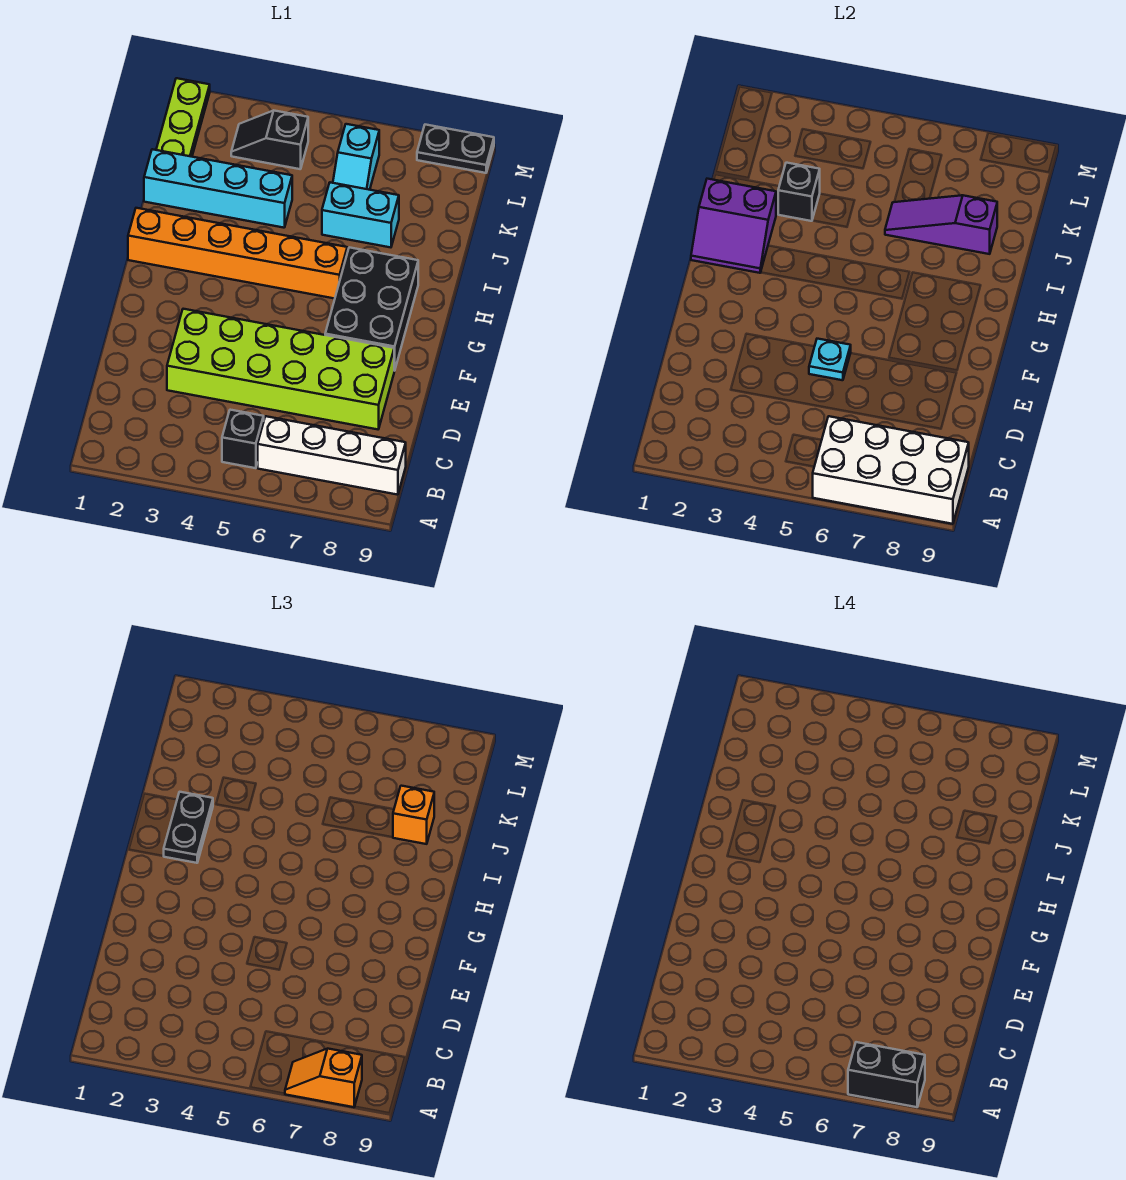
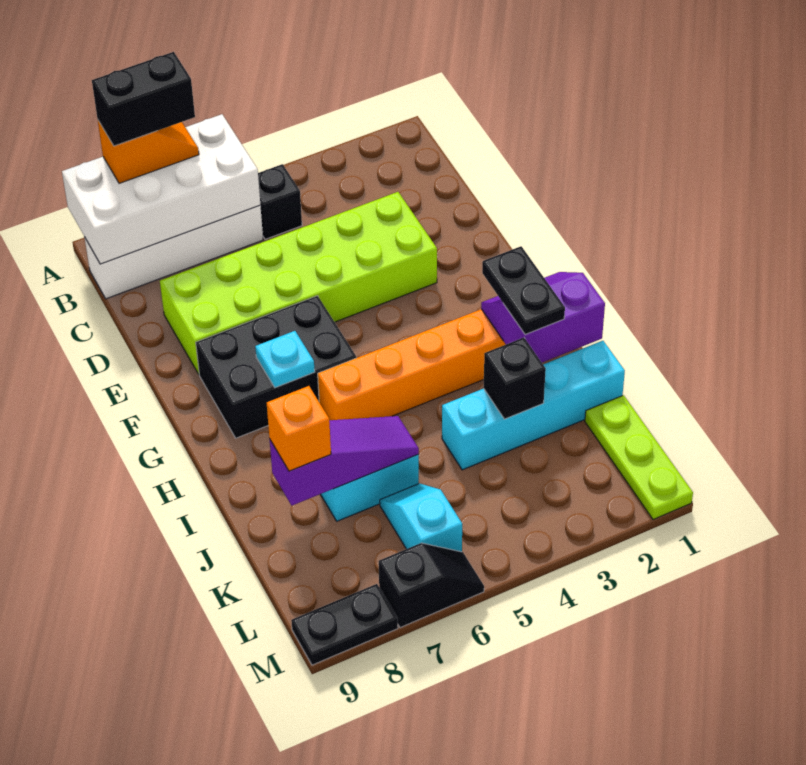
cyan 1x1 plate [809,339,851,380] -> cyan 1x1 plate moved to [255,331,315,387]
black 2x3 brick [325,247,418,371] -> black 2x3 brick turned to [196,296,356,438]
black 1x2 slope [231,111,308,169] -> black 1x2 slope moved to [379,543,484,628]

